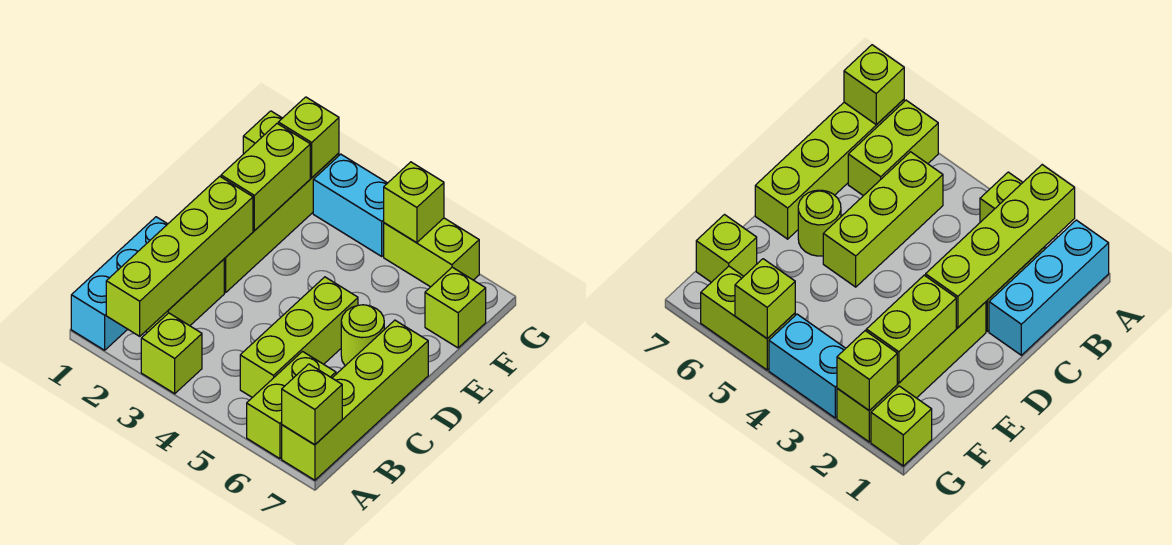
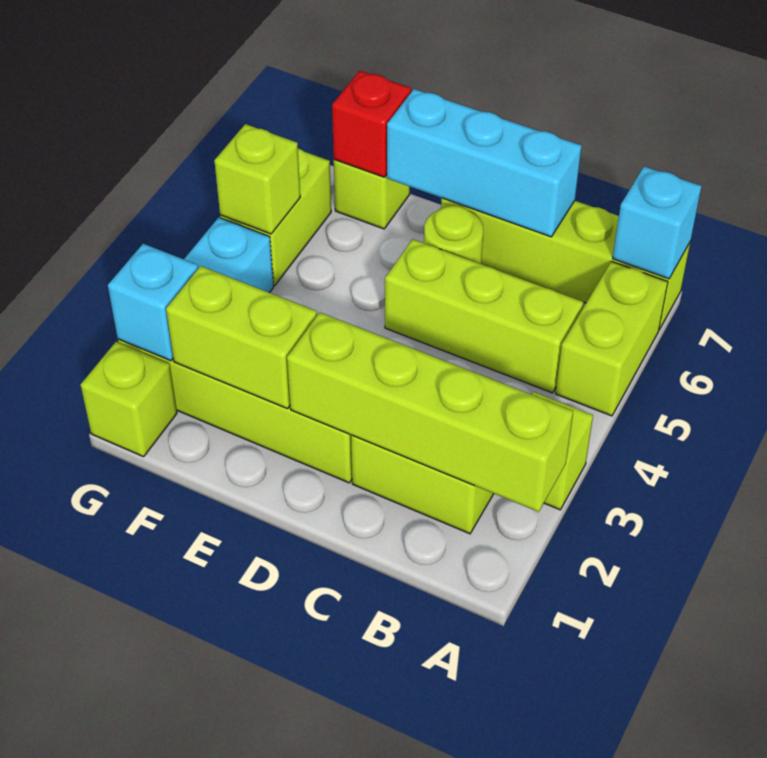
cyan 1x3 brick [71,217,167,350] -> cyan 1x3 brick moved to [387,89,582,237]
lime 1x2 brick [247,352,336,459] -> lime 1x2 brick turned to [556,261,668,416]
lime 1x1 brick [282,364,342,445] -> cyan 1x1 brick [613,166,702,279]
none -> red 1x1 brick [332,71,411,177]
lime 1x1 brick [278,97,339,178] -> cyan 1x1 brick [108,244,198,361]

